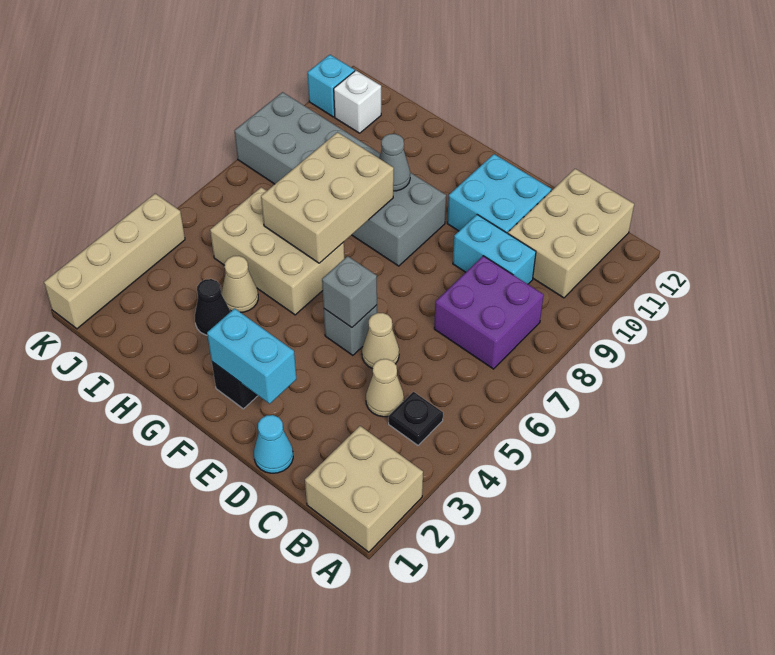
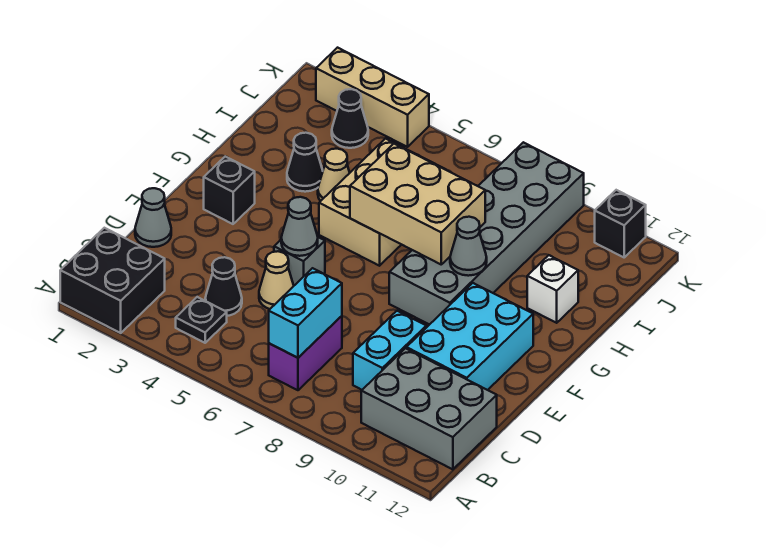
tan 2x2 brick [305,426,423,552] -> black 2x2 brick [60,228,165,333]
purple 2x2 brick [434,256,544,369] -> purple 1x2 brick [269,316,342,390]
tan 2x3 brick [508,169,634,298] -> grey 2x3 brick [361,348,497,469]
tan 1x1 cone [366,359,404,417] -> black 1x1 cone [205,257,242,316]
cyan 1x1 cone [254,415,293,473] -> grey 1x1 cone [135,188,171,247]
cyan 2x2 brick [447,154,551,233] -> cyan 2x3 brick [406,283,533,390]
cyan 1x2 brick [207,308,296,404] -> cyan 1x2 brick moved to [269,268,342,358]
grey 1x1 brick [322,256,377,328] -> grey 1x1 cone [281,197,318,256]
none -> black 1x1 cone [332,89,368,148]
white 1x1 brick [334,71,381,133] -> white 1x1 brick moved to [527,255,578,323]
tan 1x4 brick [44,194,185,329] -> tan 1x3 brick [316,48,429,147]
cyan 1x1 brick [308,55,355,117] -> black 1x1 brick [595,190,646,257]

